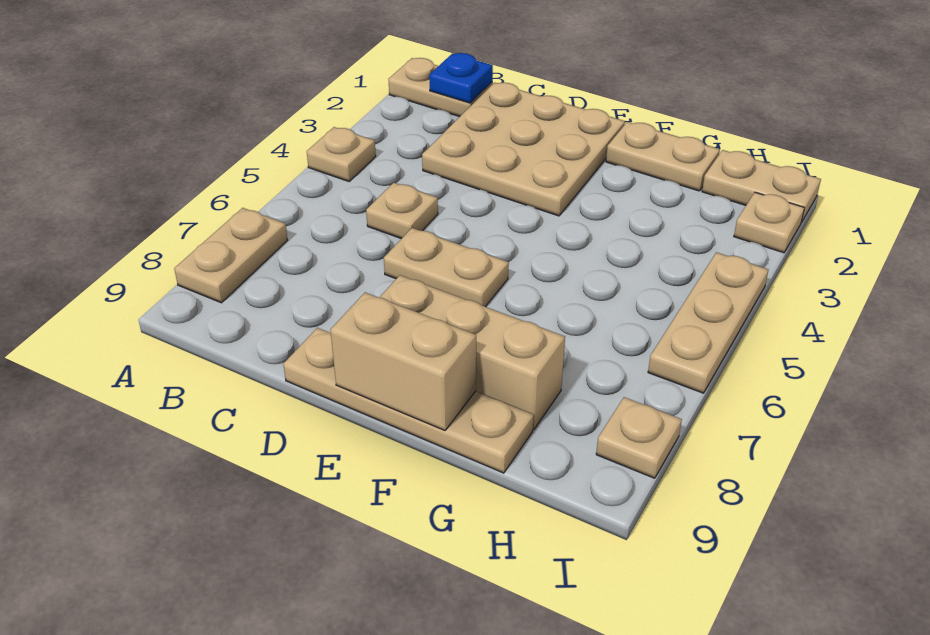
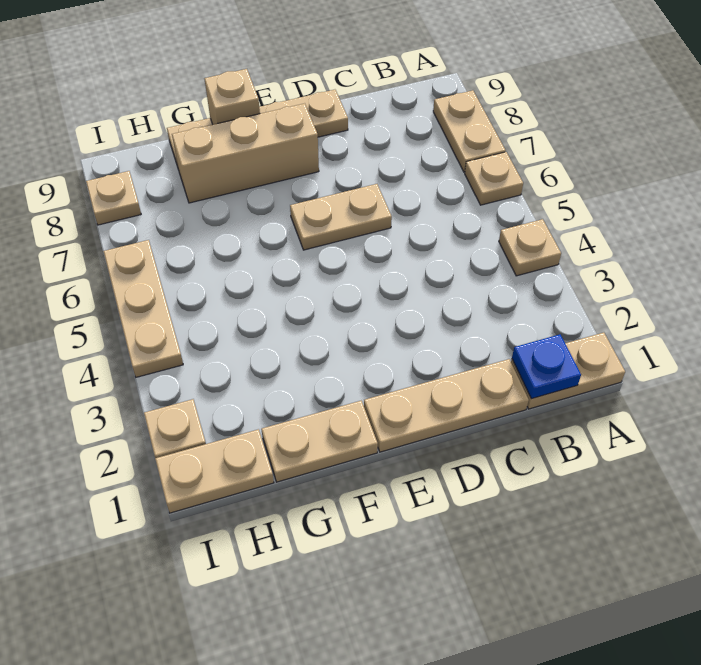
tan 3x3 plate [422,83,625,216] -> tan 1x3 plate [364,359,529,452]
tan 1x1 plate [366,183,438,239] -> tan 1x1 plate moved to [465,152,523,205]
tan 1x2 brick [330,292,476,430] -> tan 1x1 brick [204,69,260,124]

